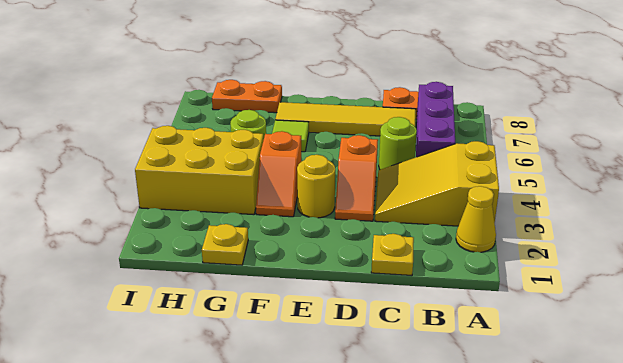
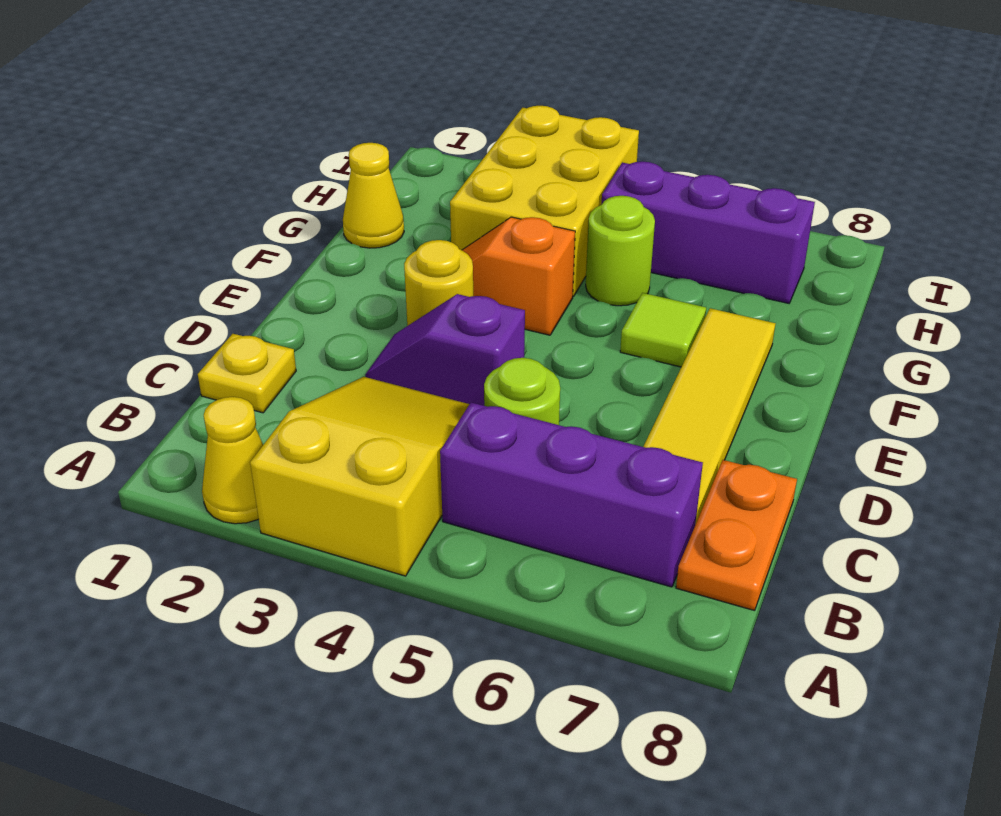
orange 1x2 slope [335,135,378,221] -> purple 1x2 slope [365,294,525,406]
yellow 1x1 plate [202,224,248,265] -> yellow 1x1 cone [343,143,404,248]
orange 1x2 plate [212,80,282,113] -> none
none -> purple 1x3 brick [602,161,815,303]

